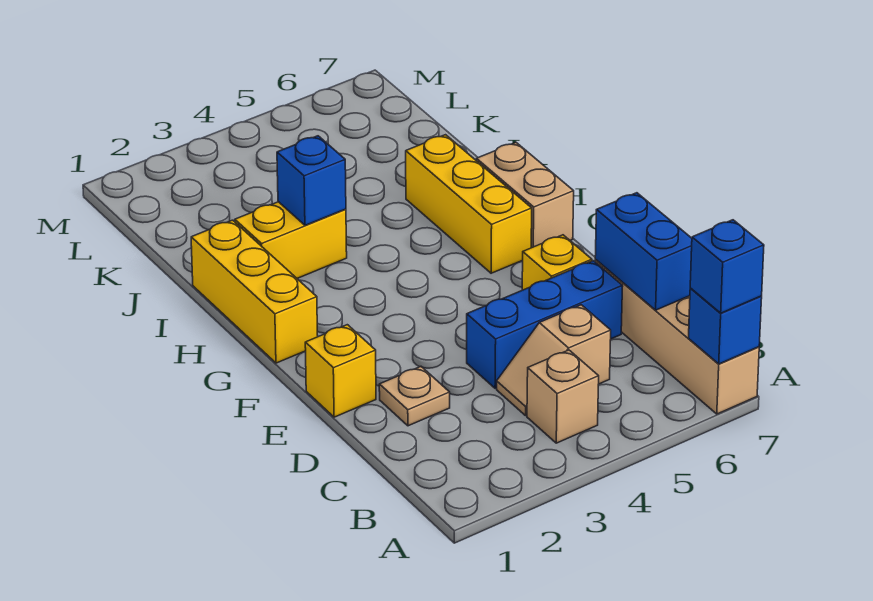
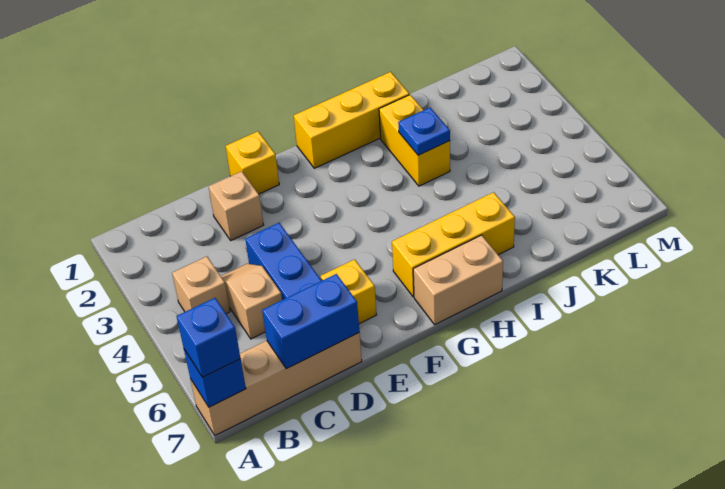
tan 1x1 plate [379,367,450,426] -> tan 1x1 brick [209,171,264,240]
blue 1x1 brick [277,136,346,225] -> blue 1x1 plate [398,108,450,155]

